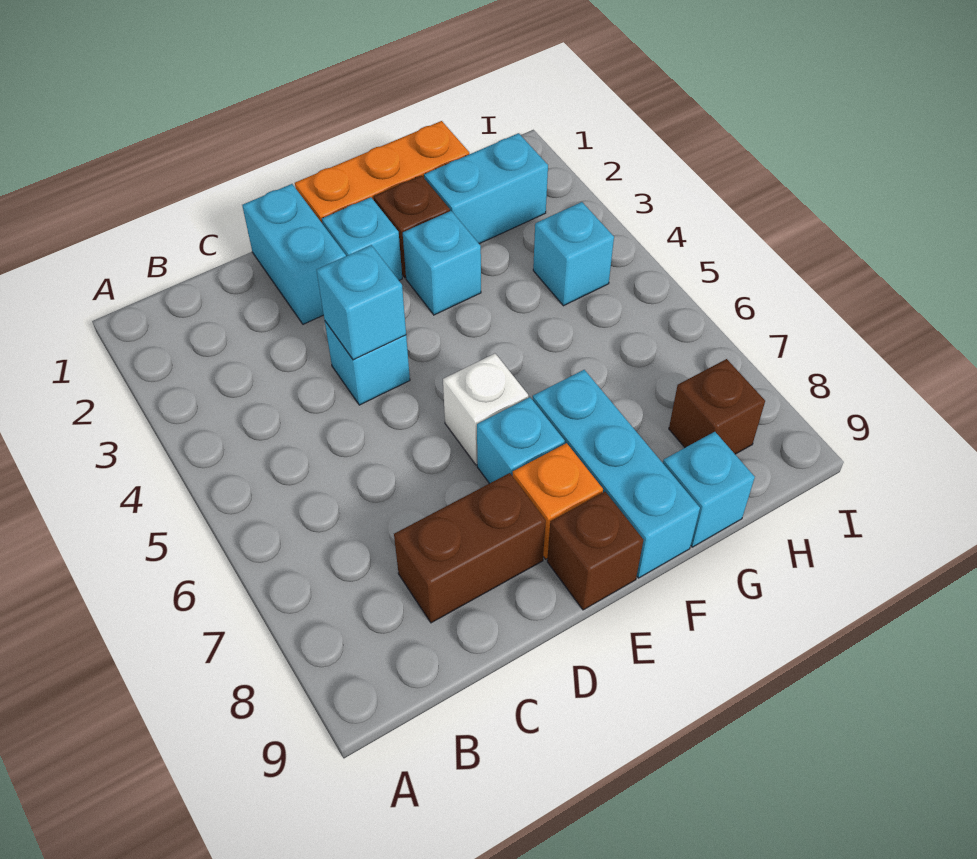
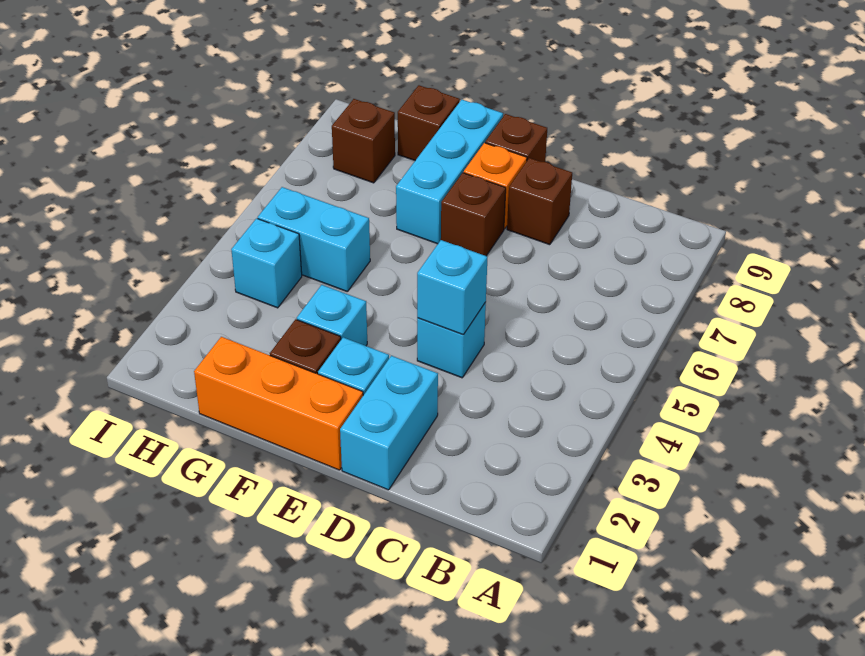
brown 1x2 brick [394,473,546,623] -> brown 1x1 brick [507,158,572,245]
white 1x1 brick [443,354,528,465] -> none
cyan 1x1 brick [477,397,565,484] -> brown 1x1 brick [441,173,506,256]
cyan 1x2 brick [424,133,548,244] -> cyan 1x2 brick moved to [258,187,370,291]
cyan 1x1 brick [663,432,755,547] -> brown 1x1 brick [398,85,460,160]

